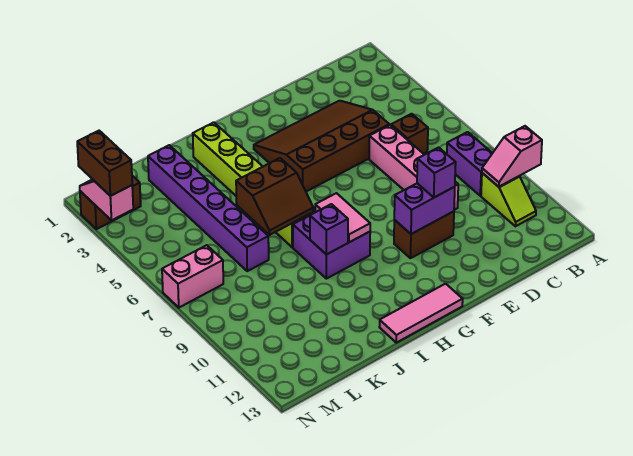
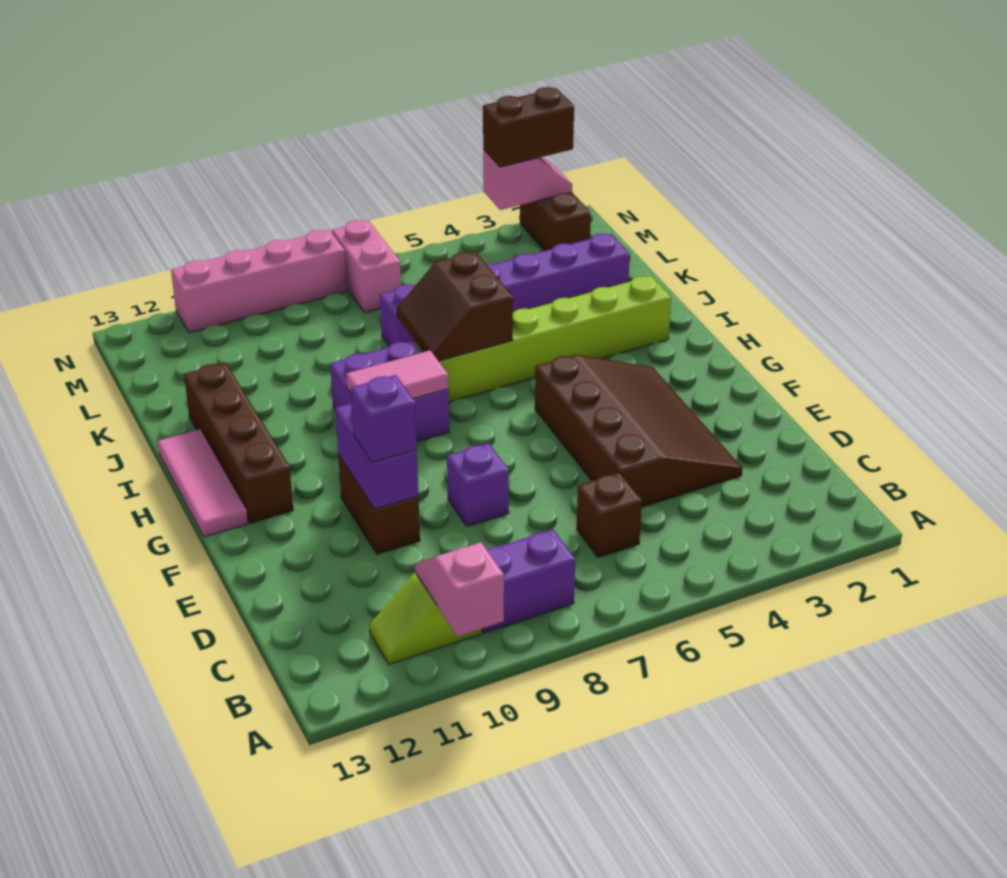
pink 1x4 brick [369,125,458,210] -> pink 1x4 brick moved to [171,230,347,333]
none -> brown 1x4 brick [184,363,293,523]
purple 1x1 brick [310,204,348,255] -> purple 1x1 brick moved to [447,443,509,526]

